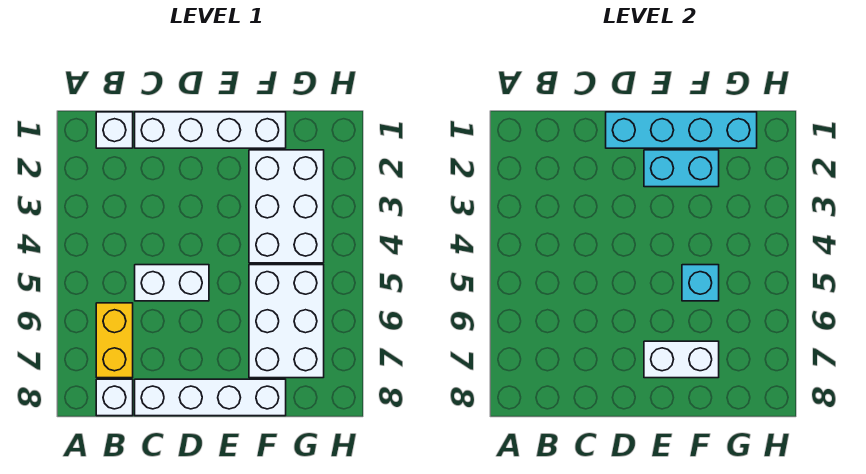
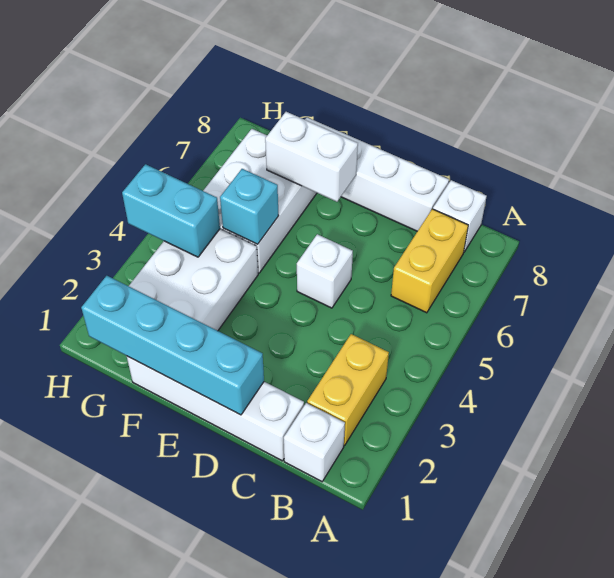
none -> yellow 1x2 brick [307,334,389,446]
white 1x2 brick [135,265,209,301] -> white 1x1 brick [297,234,353,308]
cyan 1x2 brick [644,150,719,187] -> cyan 1x2 brick moved to [122,164,220,257]

